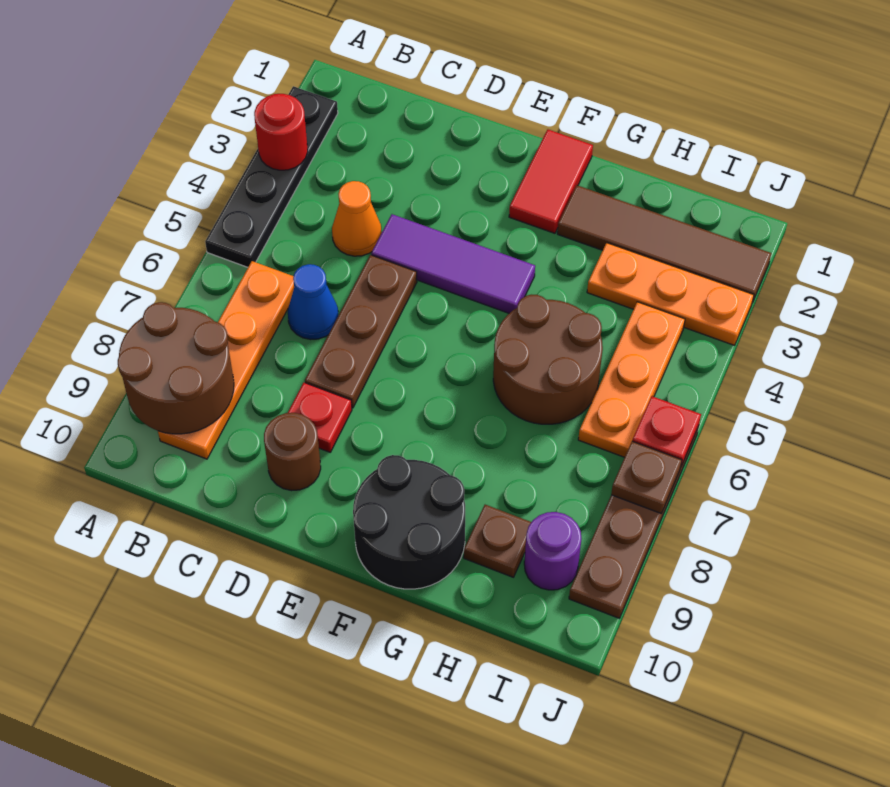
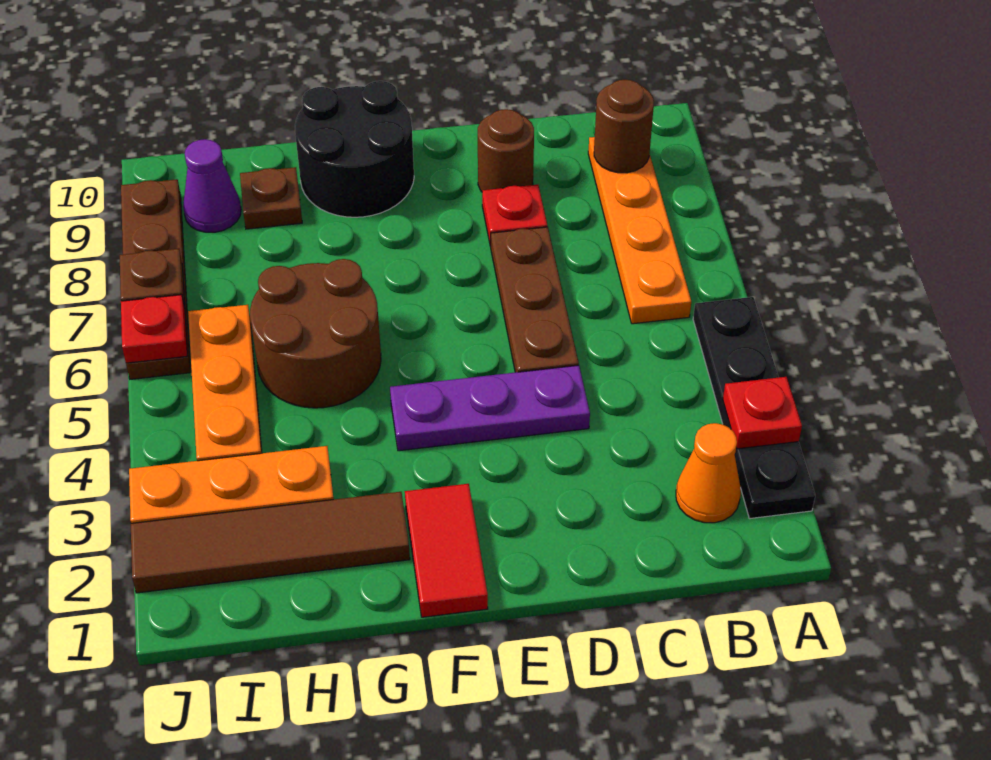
red 1x1 round brick [254,94,308,170] -> red 1x1 plate [723,377,802,449]
brown 2x2 round brick [118,302,234,434] -> brown 1x1 round brick [594,79,654,173]
orange 1x1 cone [332,181,382,256] -> orange 1x1 cone moved to [676,423,741,523]
blue 1x1 cone [288,264,338,340] -> none
purple 1x3 tile [371,214,535,313] -> purple 1x3 plate [390,365,590,451]
purple 1x1 round brick [524,512,582,590] -> purple 1x1 cone [183,139,241,232]

